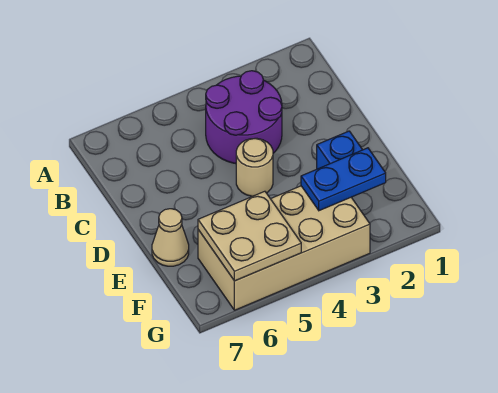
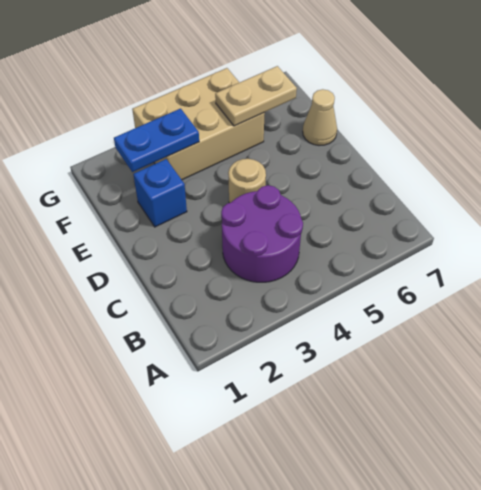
tan 2x4 brick [198,186,370,310] -> tan 2x3 brick [132,68,265,180]
tan 2x2 plate [198,191,301,281] -> tan 1x2 plate [215,66,297,126]

